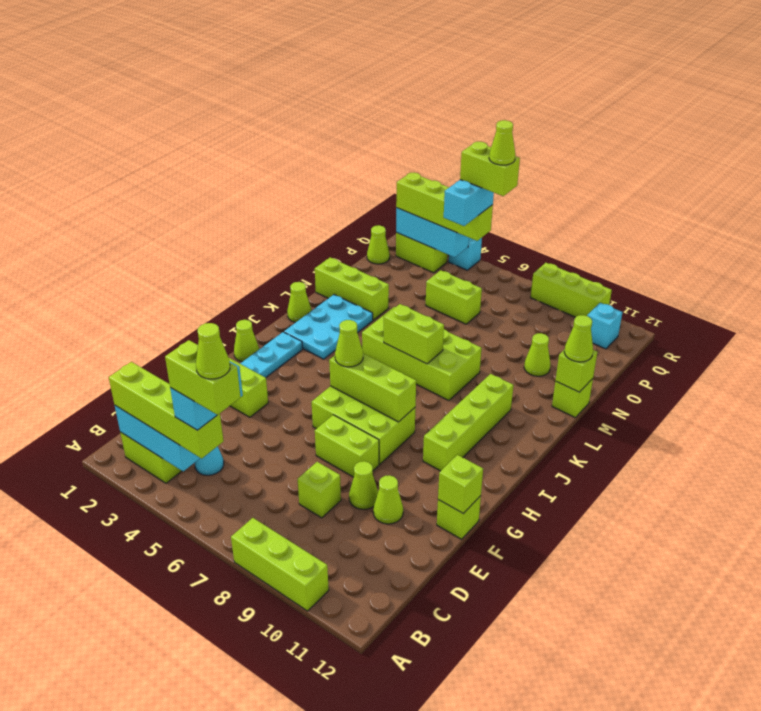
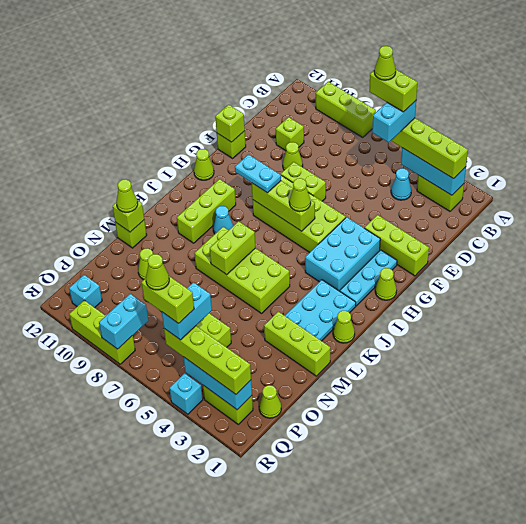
lime 1x1 brick [298,462,341,518] -> lime 1x1 brick moved to [276,117,304,151]
lime 1x1 cone [373,475,403,524] -> lime 1x1 cone moved to [194,149,214,180]
none -> cyan 2x3 brick [305,217,380,291]
lime 2x3 brick [312,386,415,464] -> lime 2x4 brick [253,175,346,252]
none -> cyan 1x2 plate [235,155,281,193]
lime 1x4 brick [423,374,513,471] -> lime 1x3 brick [177,179,236,243]
none -> cyan 1x1 cone [213,206,233,234]
lime 1x2 brick [384,304,444,364] -> lime 1x2 brick turned to [210,221,255,275]
none -> cyan 1x2 brick [99,294,148,349]

